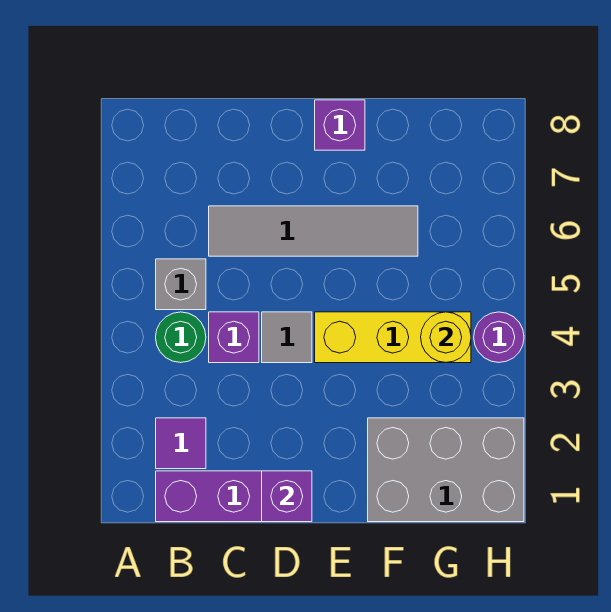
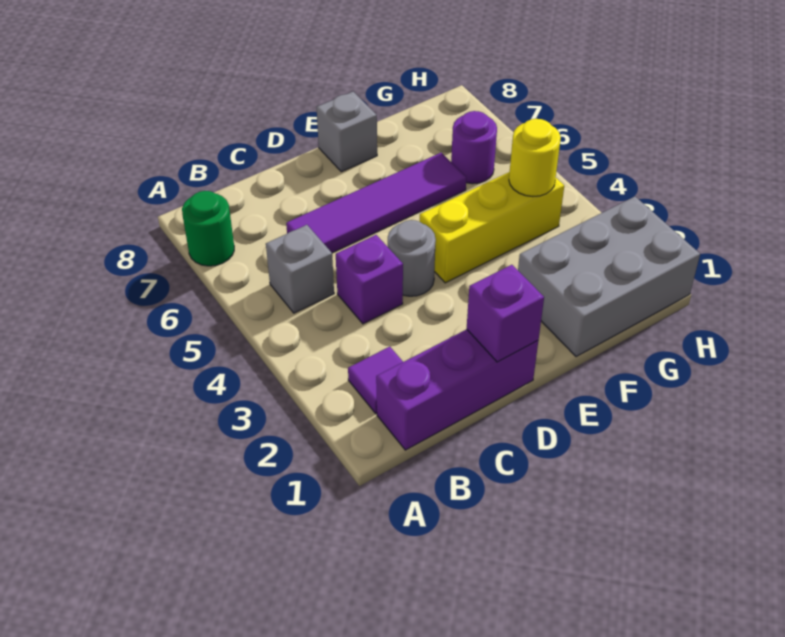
green 1x1 round brick [156,312,206,363] -> green 1x1 round brick moved to [182,191,234,266]
grey 1x4 tile [209,206,418,256] -> purple 1x4 tile [286,153,466,253]
grey 1x1 tile [262,312,312,363] -> grey 1x1 round brick [388,220,436,296]
purple 1x1 brick [315,100,365,150] -> grey 1x1 brick [316,92,377,172]
purple 1x1 round brick [474,312,524,362] -> purple 1x1 round brick moved to [451,111,497,184]

